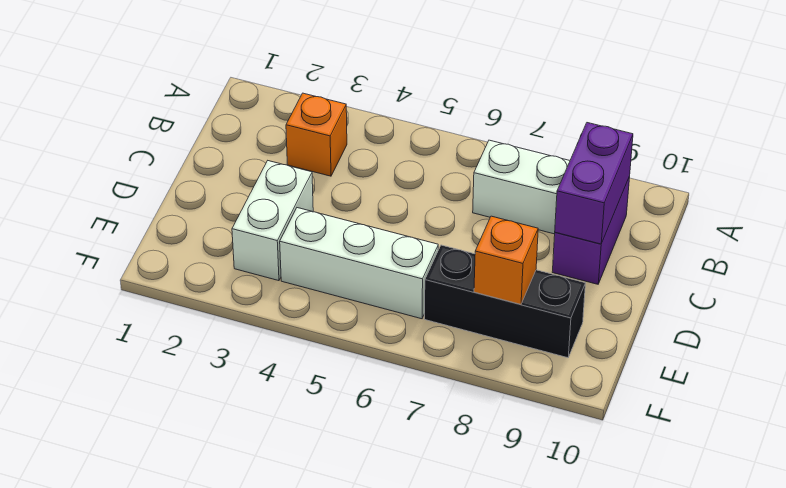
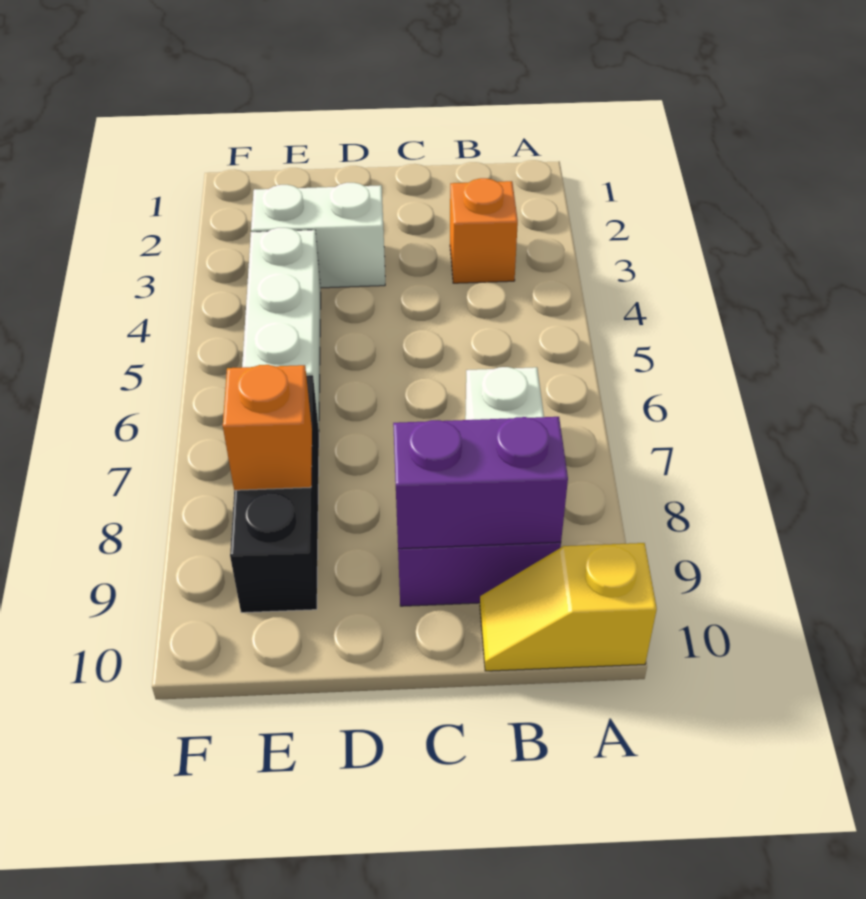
none -> yellow 1x2 slope [480,543,657,671]

